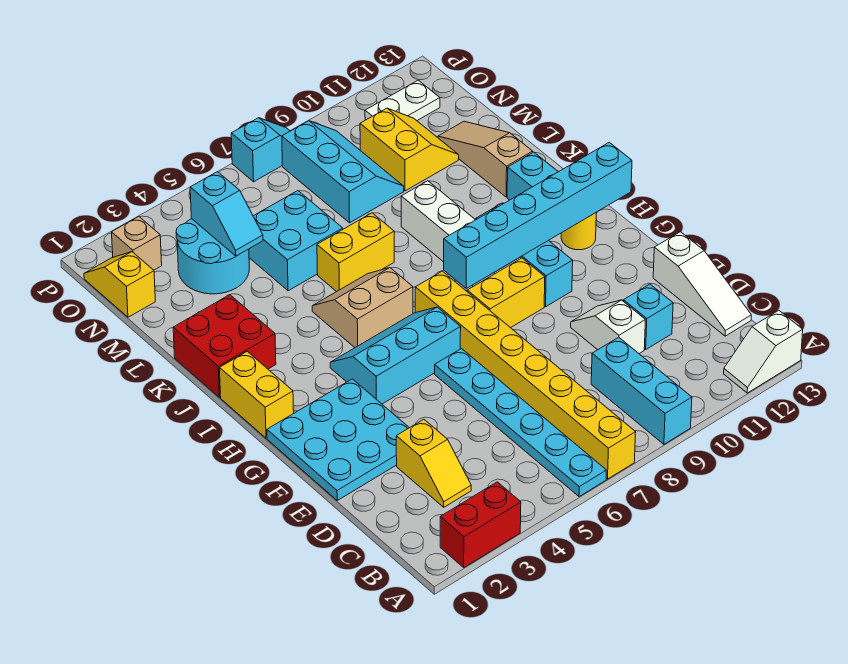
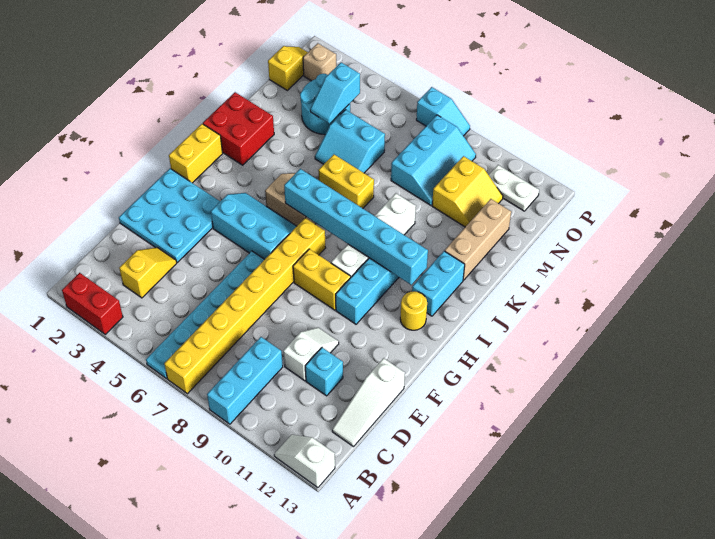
yellow 1x2 slope [396,419,471,507] -> yellow 1x2 slope turned to [119,248,177,298]
cyan 1x6 brick [444,142,632,288] -> cyan 1x6 brick moved to [284,169,428,285]
tan 1x3 slope [438,121,533,197] -> tan 1x3 brick [445,199,511,280]
cyan 2x2 brick [249,191,343,291] -> cyan 2x2 slope [315,110,385,173]

